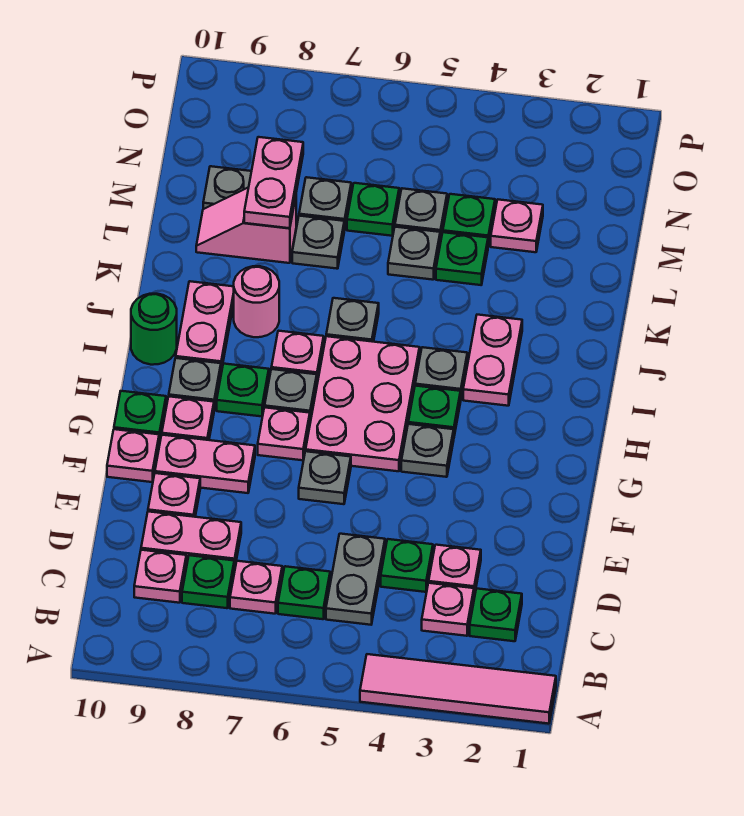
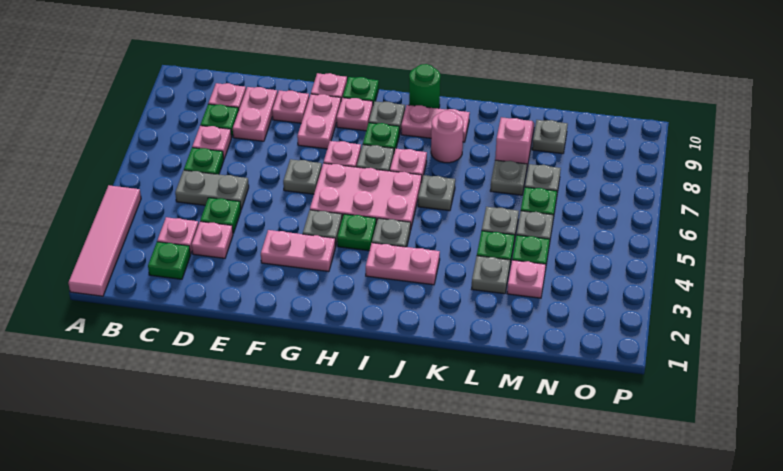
none -> grey 1x1 plate [472,256,510,294]
pink 1x2 plate [244,137,303,228] -> pink 1x2 plate moved to [261,230,336,272]

